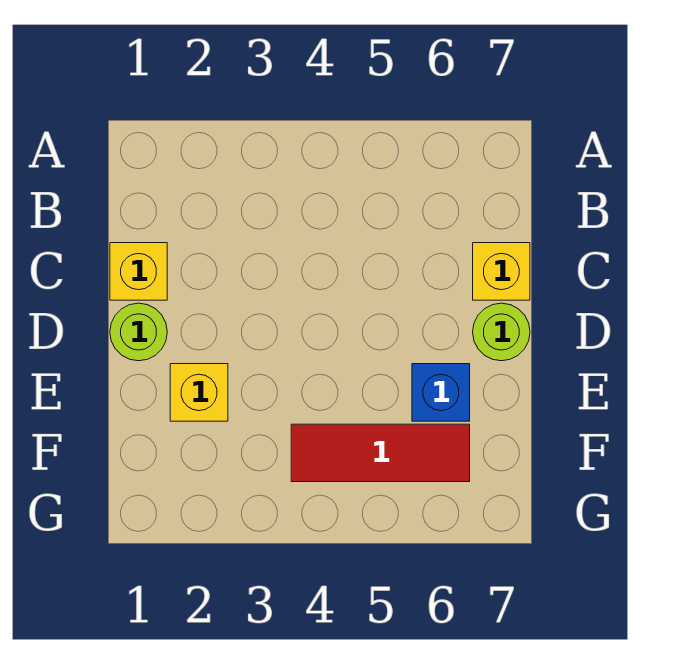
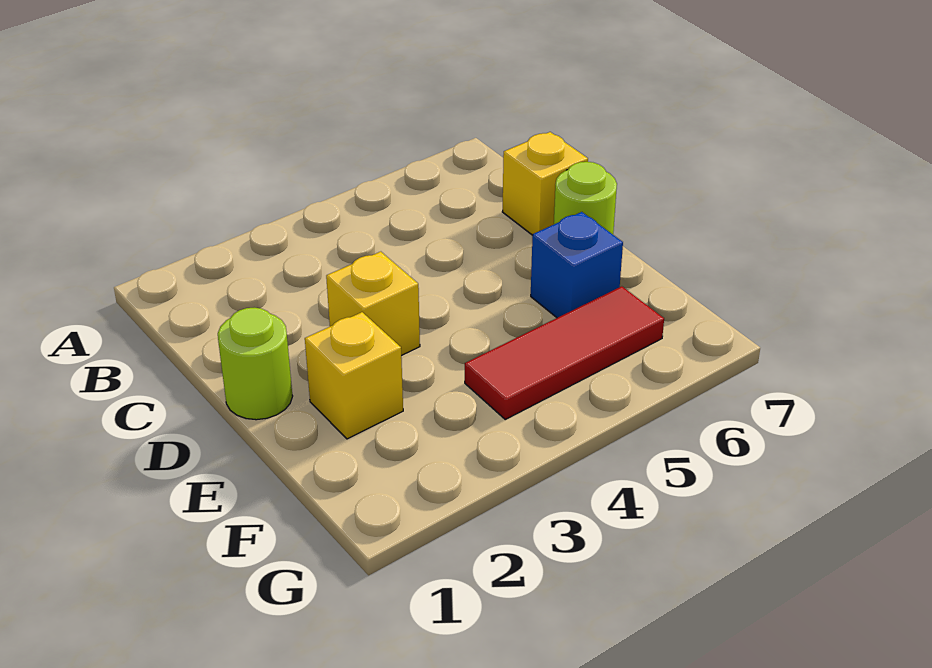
yellow 1x1 brick [110,243,167,300] -> yellow 1x1 brick moved to [326,252,420,356]

